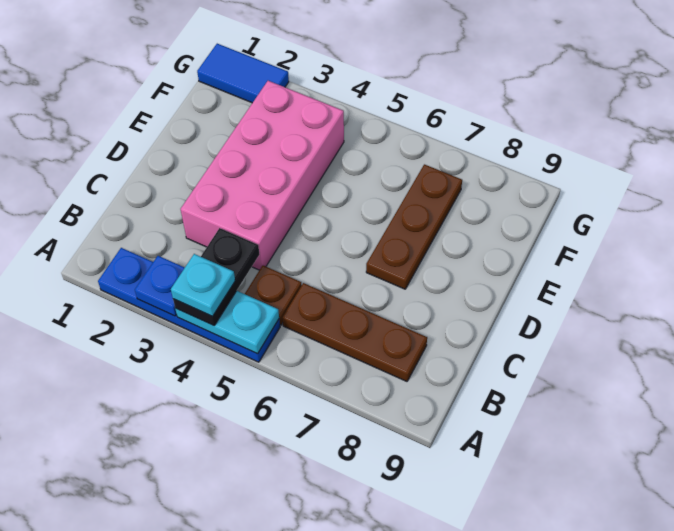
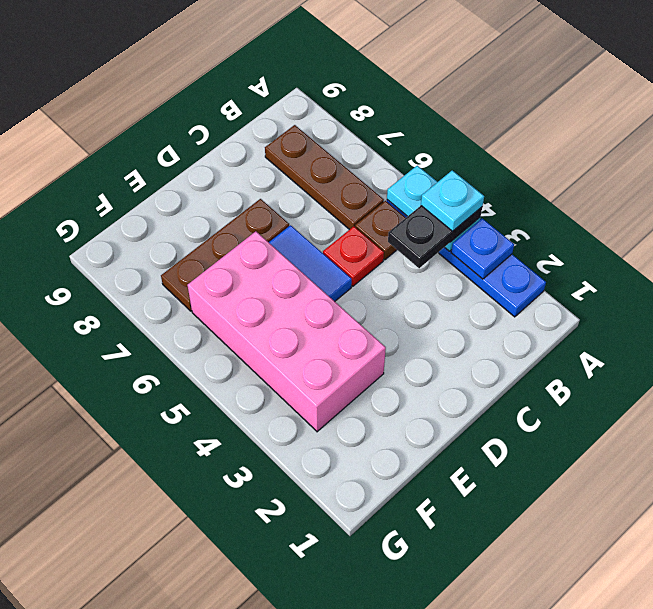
pink 2x4 brick [181,81,344,270] -> pink 2x4 brick turned to [187,231,386,432]
none -> red 1x1 plate [323,226,384,286]
blue 1x2 tile [197,44,289,103] -> blue 1x2 tile moved to [269,225,352,301]

